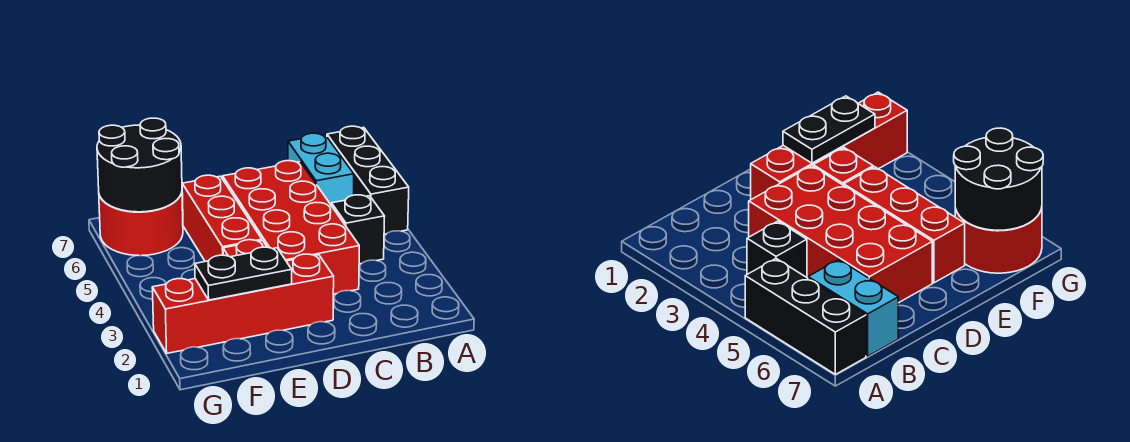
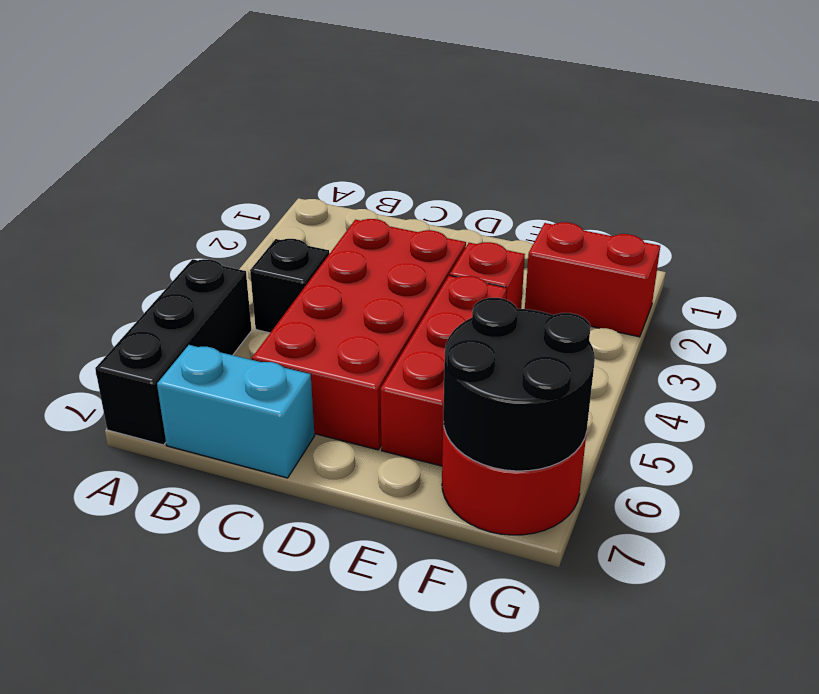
cyan 1x2 brick [288,133,354,206] -> cyan 1x2 brick turned to [157,345,315,478]
red 1x4 brick [152,254,334,353] -> red 1x2 brick [525,222,660,337]
black 1x2 plate [195,247,292,300] -> none

